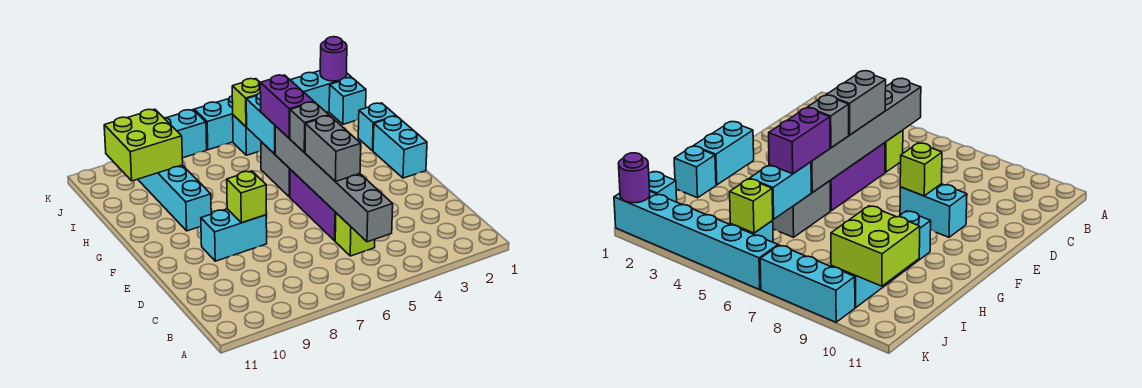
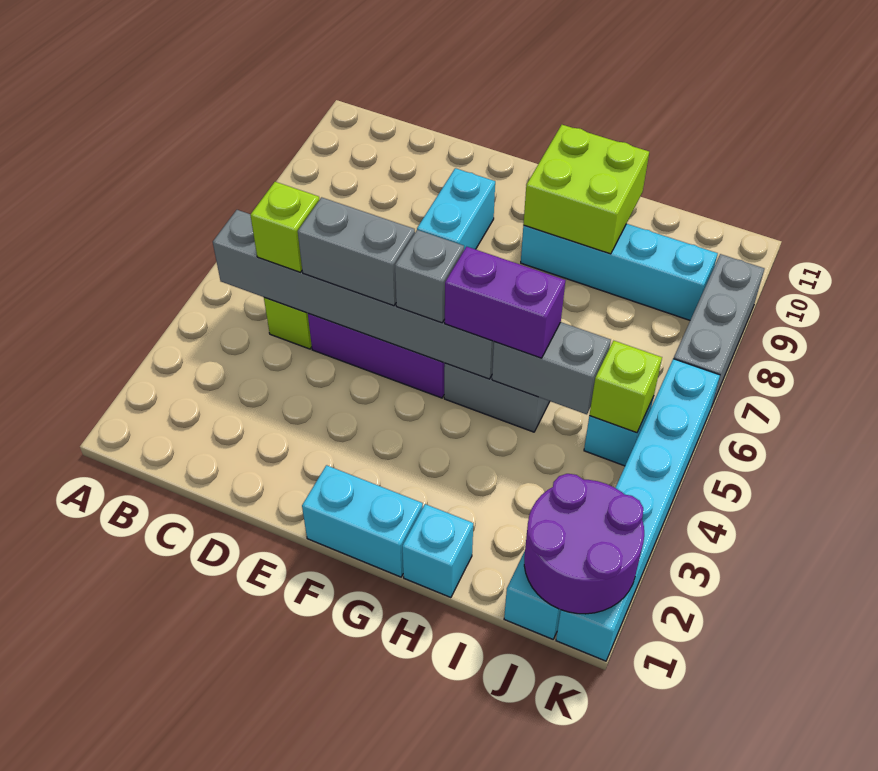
lime 1x1 brick [227,171,266,223] -> lime 1x1 brick moved to [250,182,319,272]
cyan 1x2 brick [246,93,275,154] -> grey 1x2 brick [492,322,611,414]
lime 2x2 brick [104,109,183,181] -> lime 2x2 brick moved to [523,125,649,254]
purple 1x1 round brick [320,37,347,81] -> purple 2x2 round brick [524,474,644,614]
cyan 1x3 brick [164,110,207,158] -> grey 1x3 brick [674,254,764,405]

